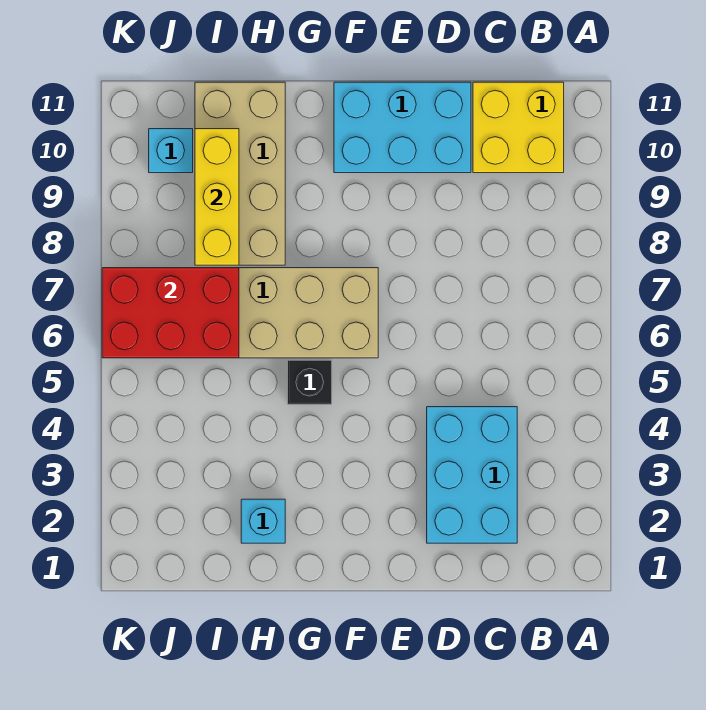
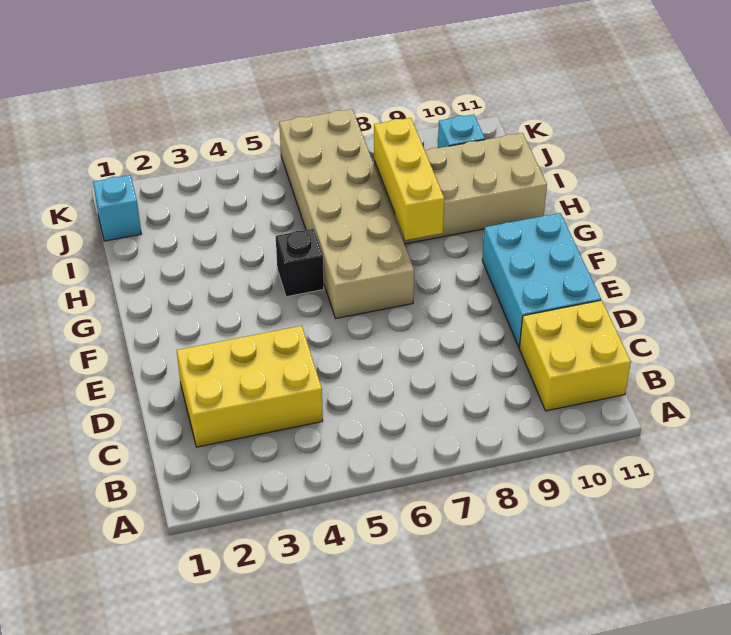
cyan 2x3 brick [427,407,517,543] -> yellow 2x3 brick [177,326,323,447]
cyan 1x1 brick [241,499,285,543] -> cyan 1x1 brick moved to [93,175,141,241]
red 2x3 brick [102,268,239,358] -> none
yellow 1x3 brick [195,129,239,265] -> yellow 1x3 brick turned to [374,118,444,240]

